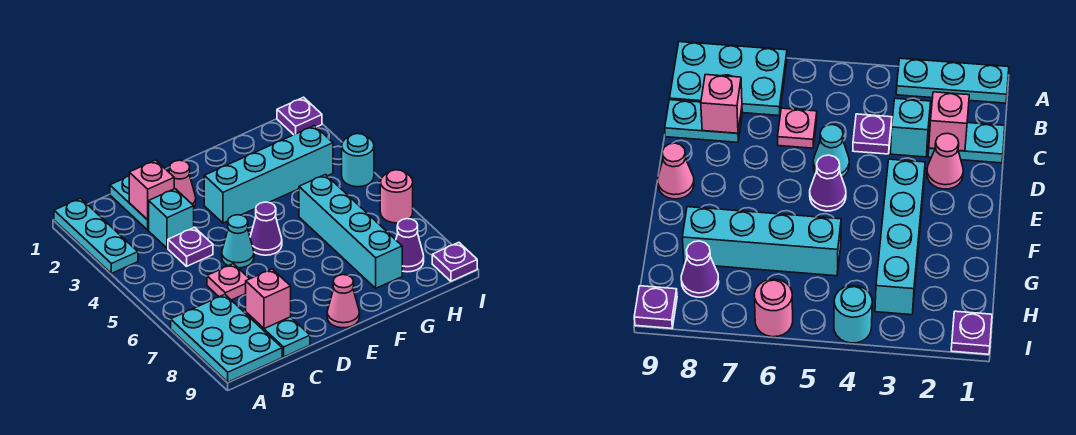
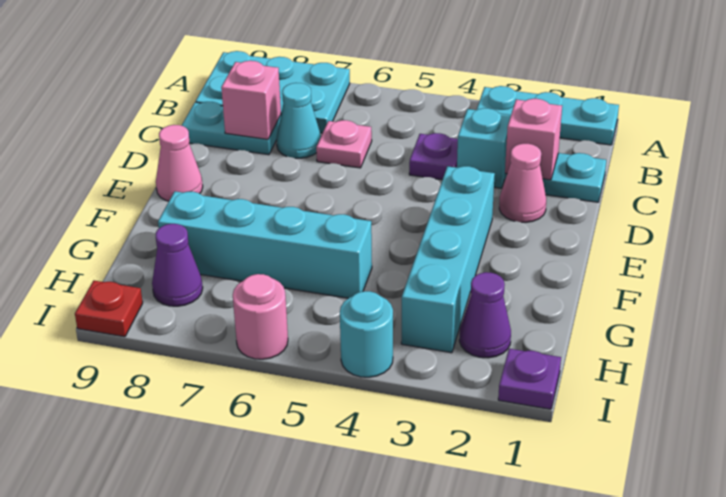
cyan 1x1 cone [222,215,254,268] -> cyan 1x1 cone moved to [276,83,321,158]
purple 1x1 cone [250,202,282,255] -> purple 1x1 cone moved to [459,272,511,358]
purple 1x1 plate [432,242,477,281] -> red 1x1 plate [75,281,143,337]

